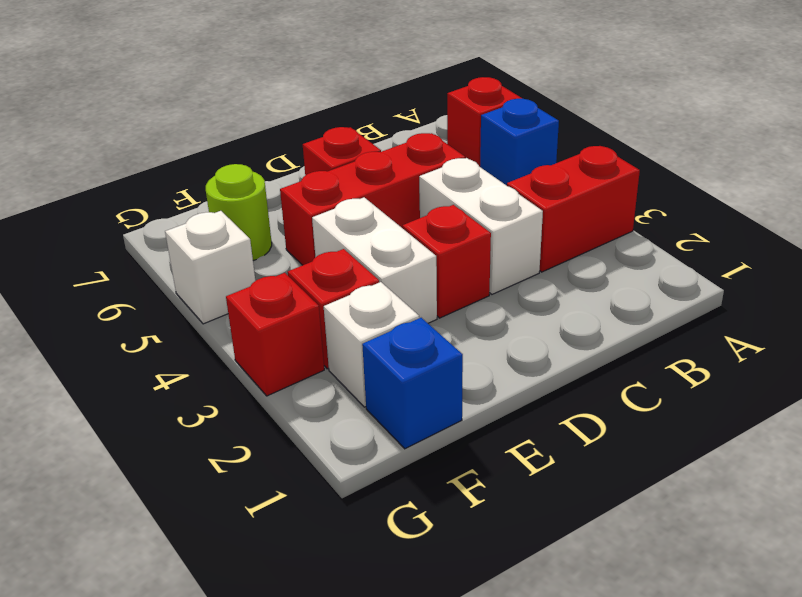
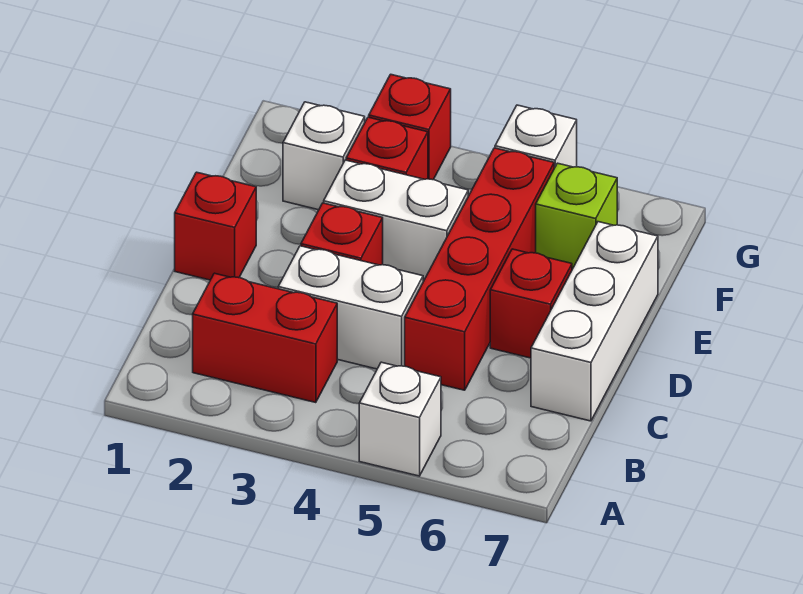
red 1x2 brick [507,146,640,272] -> red 1x2 brick turned to [193,273,337,403]
blue 1x1 brick [480,99,559,185] -> white 1x1 brick [359,362,441,476]
red 1x1 brick [447,77,522,167] -> red 1x1 brick moved to [175,172,256,280]
red 1x3 brick [280,133,465,265] -> red 1x4 brick [405,148,554,390]
none -> white 1x3 brick [531,222,658,421]
blue 1x1 brick [362,318,463,449] -> none
lime 1x1 round brick [206,164,272,260] -> lime 1x1 brick [536,163,617,269]

